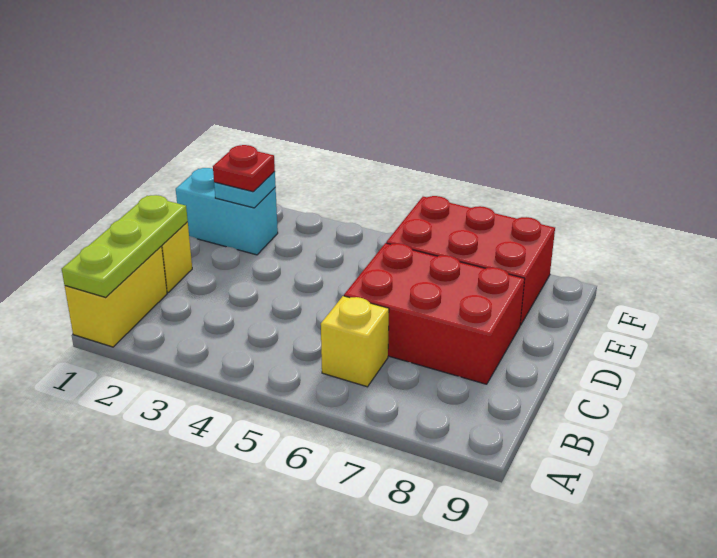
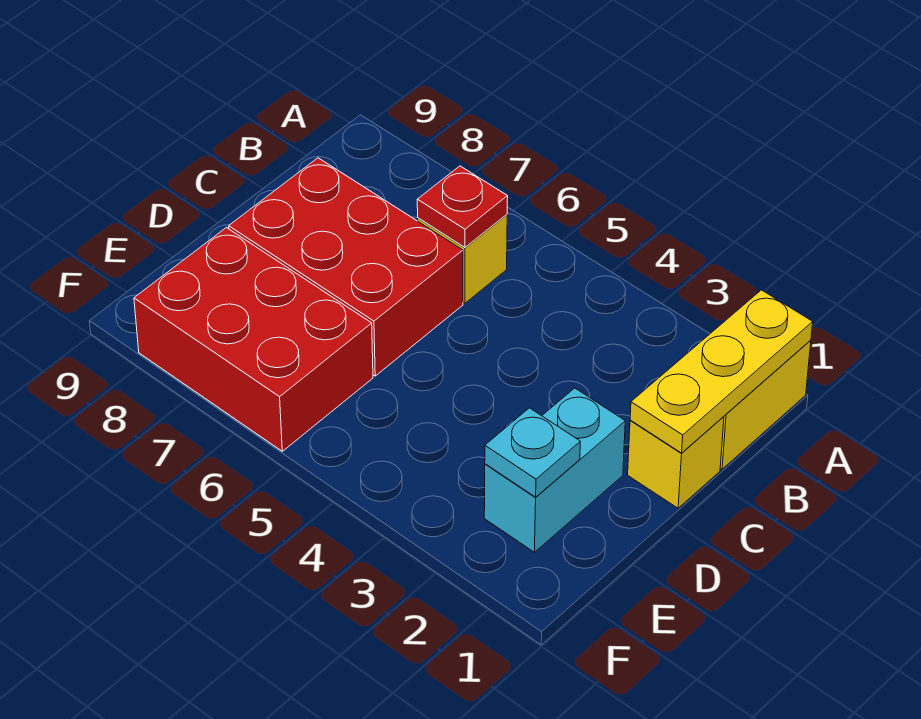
lime 1x3 plate [62,195,188,297] -> yellow 1x3 plate [630,290,813,453]
cyan 1x2 brick [176,168,278,255] -> cyan 1x2 brick turned to [484,388,625,552]
red 1x1 plate [213,145,275,192] -> red 1x1 plate moved to [417,166,508,247]

